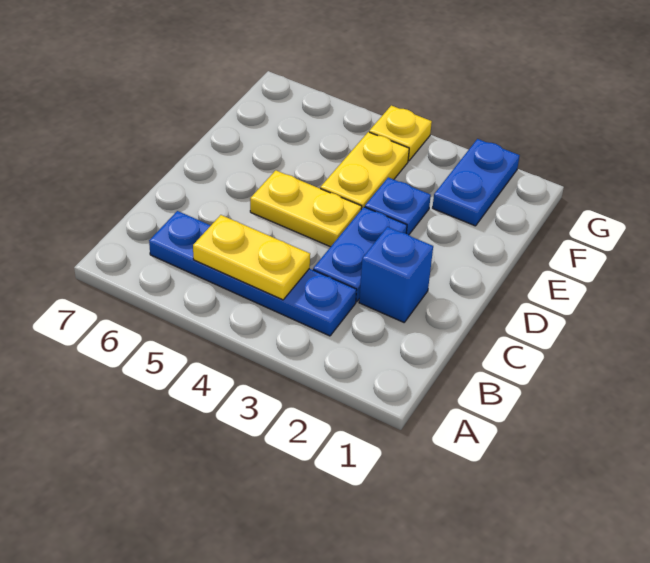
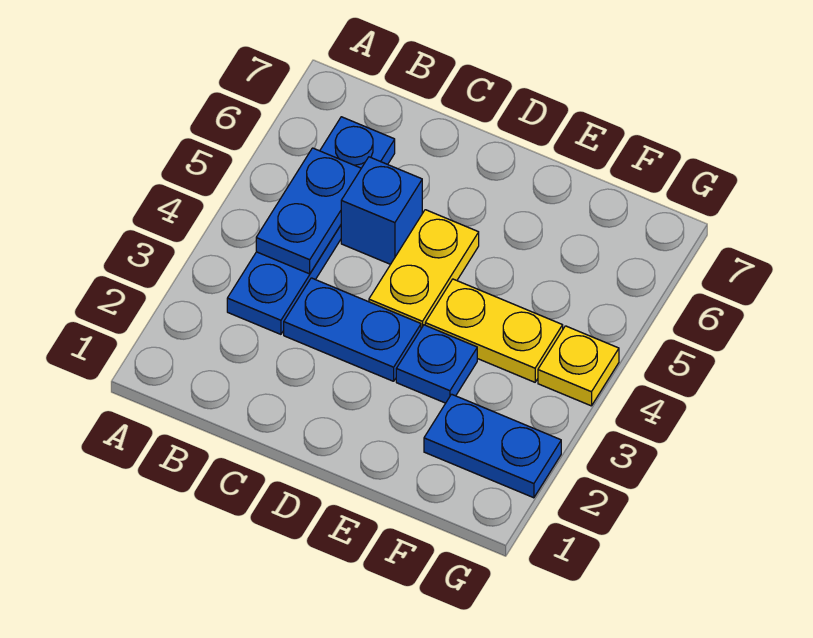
yellow 1x2 plate [193,215,310,300] -> blue 1x2 plate [256,148,361,274]
blue 1x1 brick [359,227,433,322] -> blue 1x1 brick moved to [341,157,422,264]

